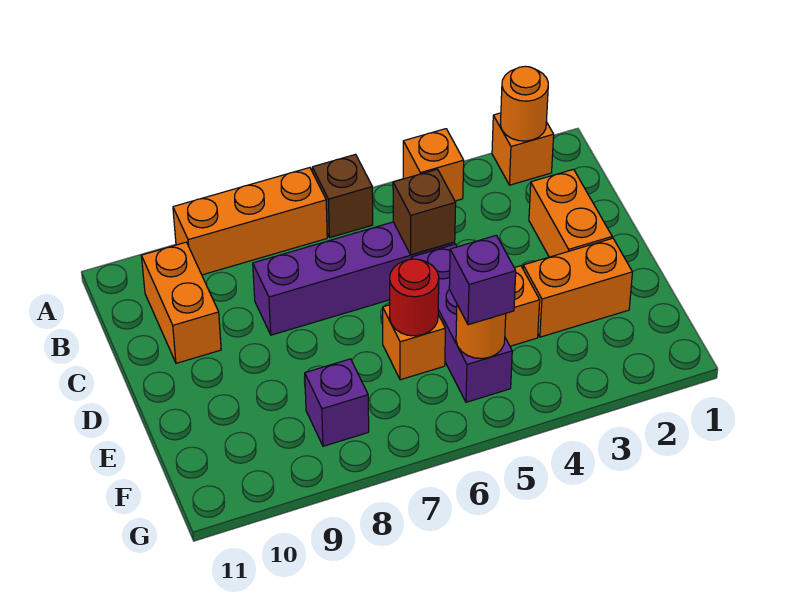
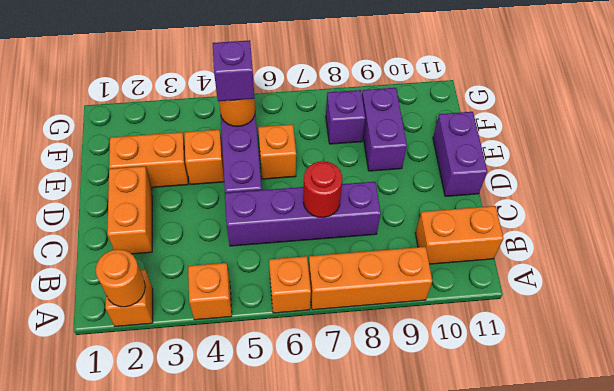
brown 1x1 brick [312,154,373,238] -> orange 1x1 brick [269,256,311,313]
orange 1x2 brick [141,242,221,363] -> orange 1x2 brick turned to [416,206,504,264]
brown 1x1 brick [393,169,456,255] -> none
none -> purple 1x2 brick [433,112,487,196]
red 1x1 round brick [390,259,439,336] -> red 1x1 round brick moved to [303,161,342,217]
none -> purple 1x2 brick [362,88,407,171]

